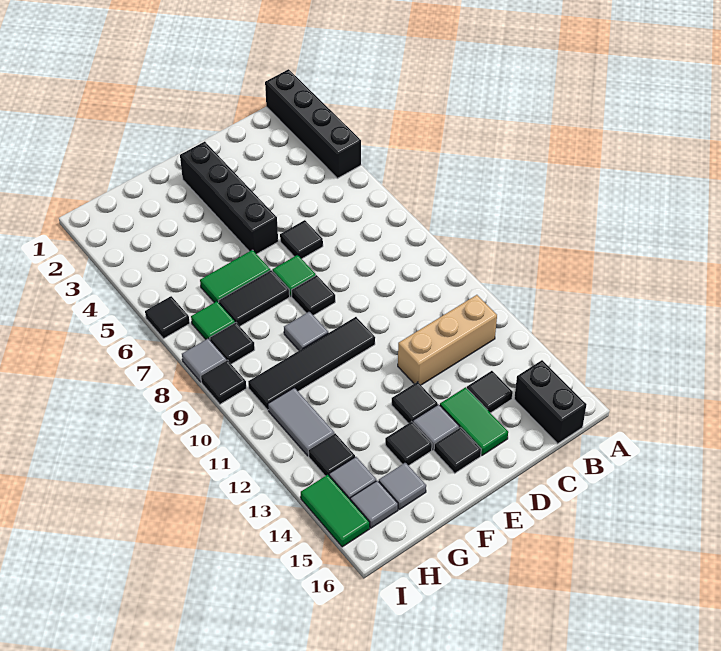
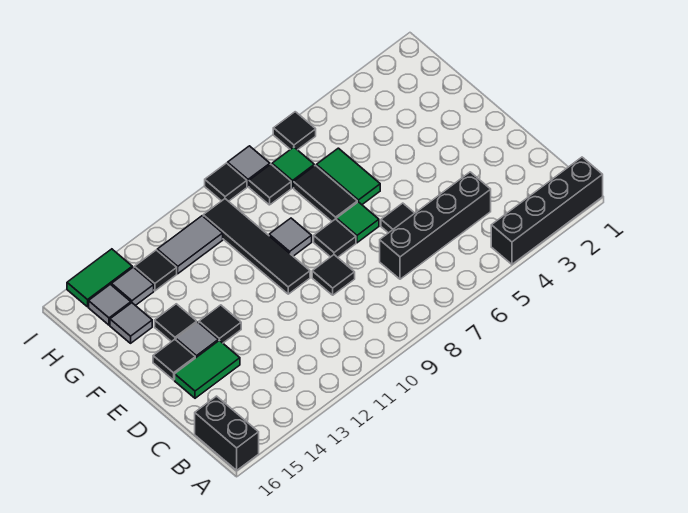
tan 1x3 brick [398,295,497,385] -> none
black 1x2 brick [514,360,586,444] -> black 1x2 brick turned to [195,396,259,470]
black 1x1 tile [467,371,513,413] -> black 1x1 tile moved to [312,255,355,295]
black 1x4 brick [180,141,278,254] -> black 1x4 brick moved to [380,172,491,279]

